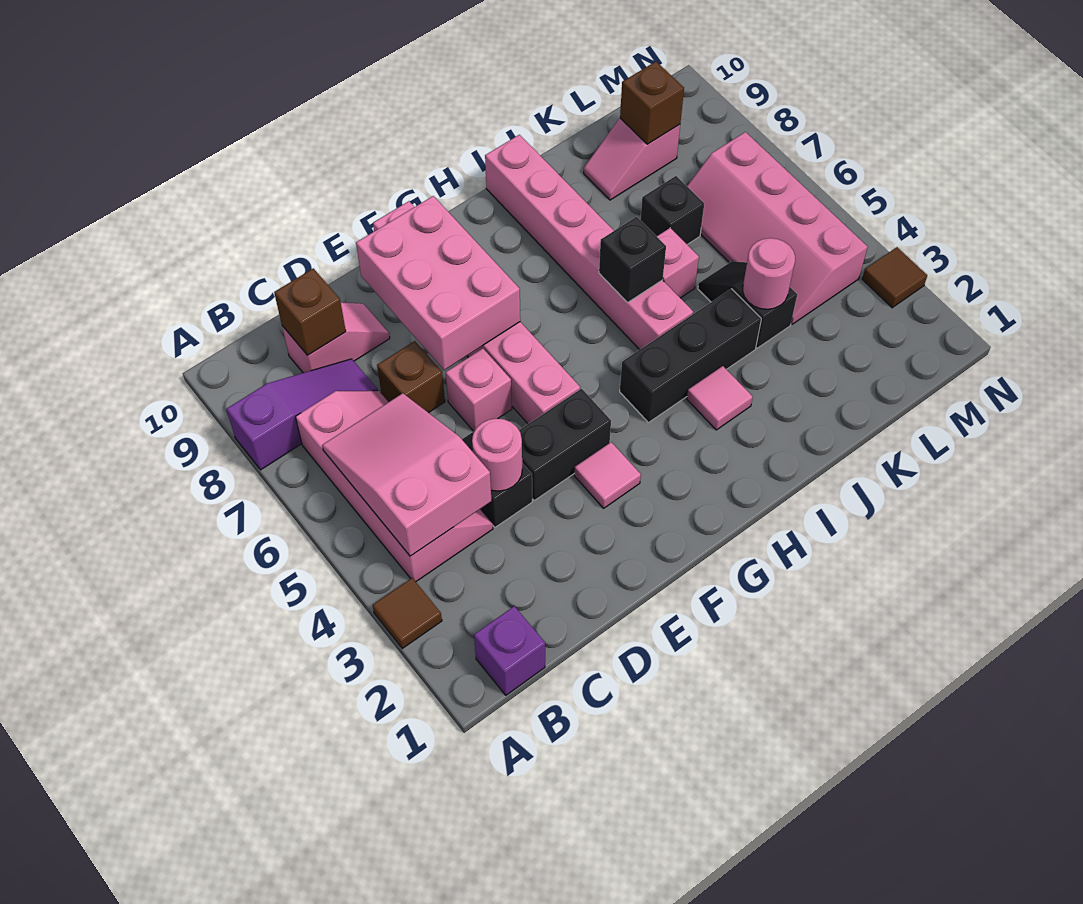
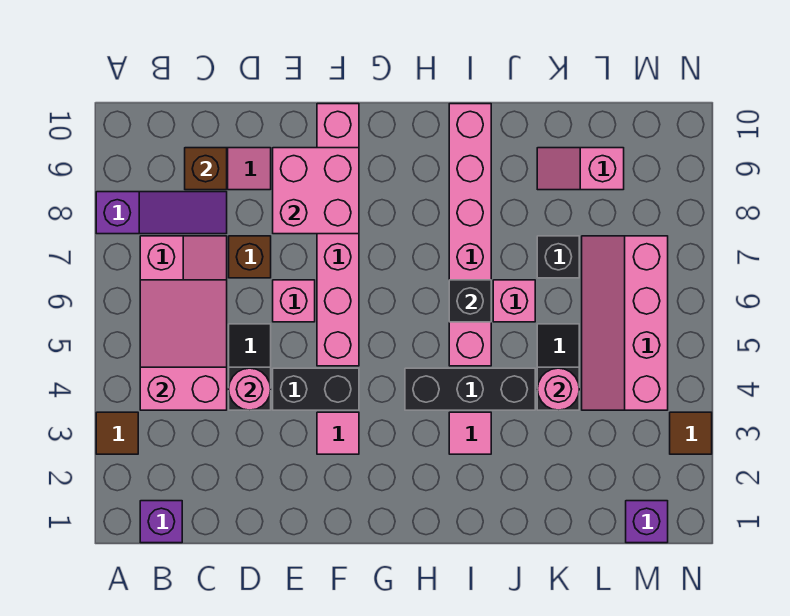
pink 2x3 brick [356,196,520,370] -> pink 2x2 brick [273,148,359,234]
brown 1x1 brick [620,62,684,144] -> none
none -> purple 1x1 brick [626,501,668,543]

